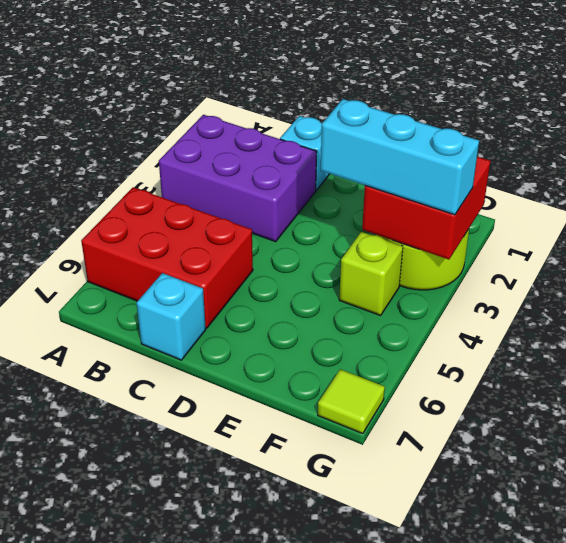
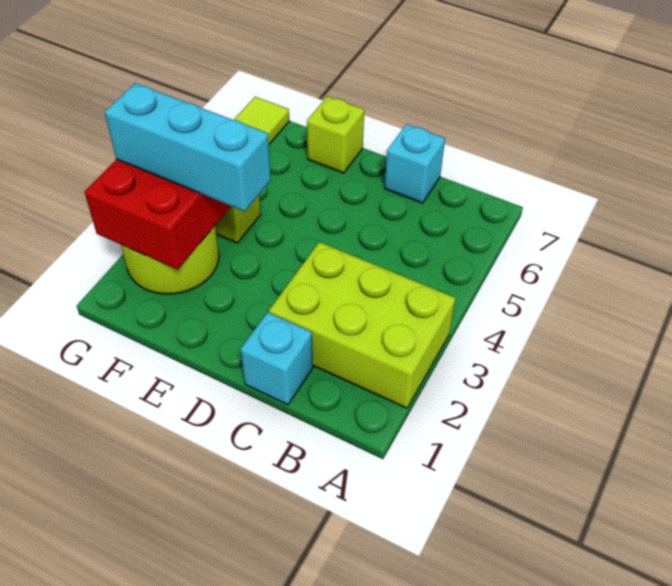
purple 2x3 brick [159,115,317,242] -> lime 2x3 brick [269,242,456,408]
red 2x3 brick [81,187,253,328] -> none
none -> lime 1x1 brick [307,96,364,173]

